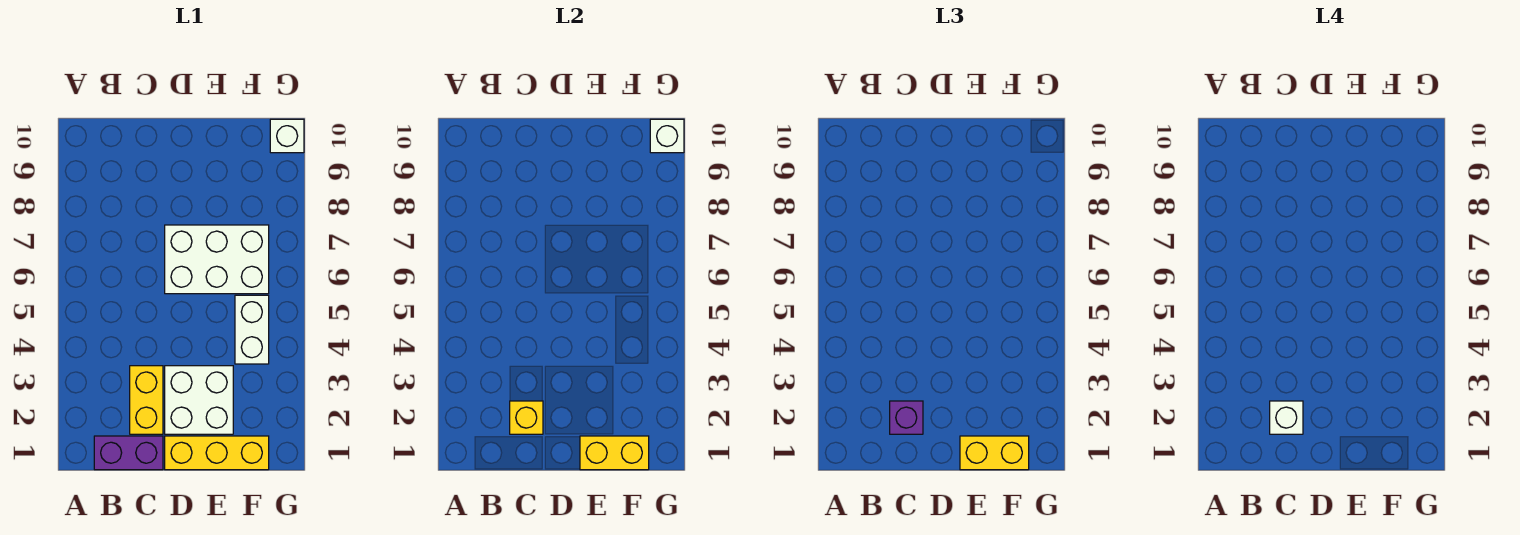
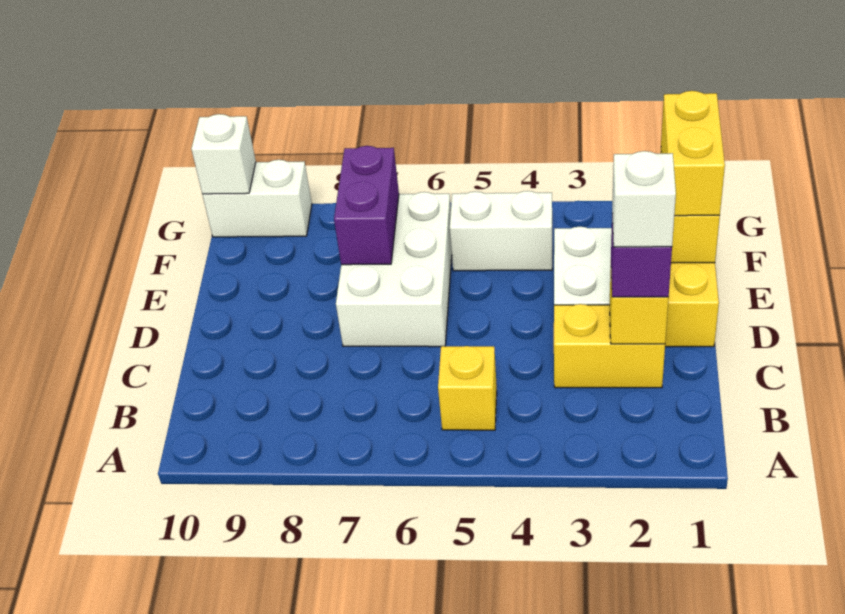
purple 1x2 brick [94,436,163,470] -> purple 1x2 brick moved to [334,146,399,265]
none -> yellow 1x1 brick [438,346,497,430]
white 1x1 brick [270,119,304,153] -> white 1x2 brick [202,160,312,237]

